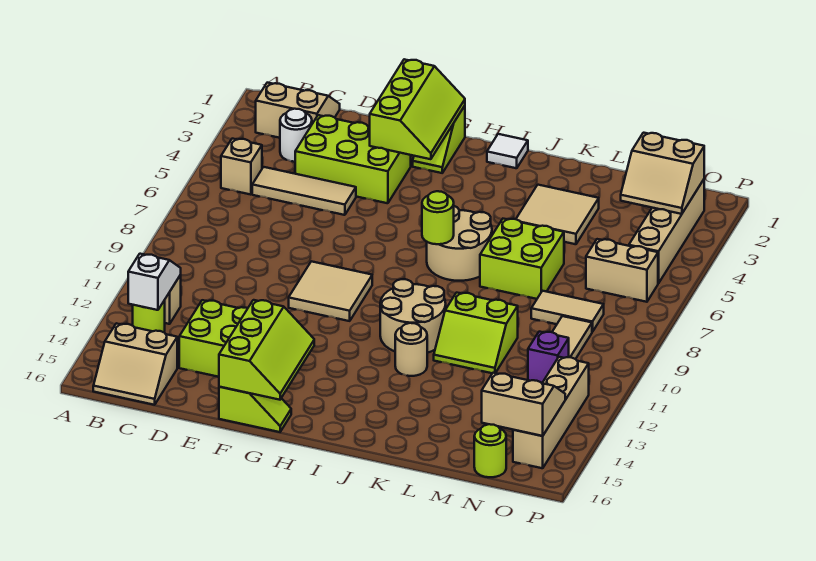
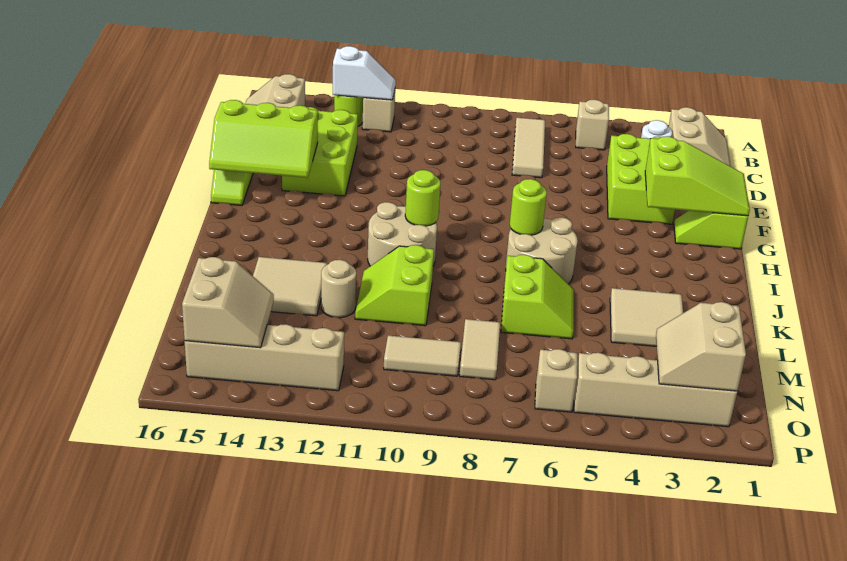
tan 1x3 tile [252,167,356,215] -> tan 1x3 tile moved to [512,118,545,178]
lime 2x3 slope [370,59,465,159] -> lime 2x3 slope turned to [645,136,750,216]
tan 2x2 tile [289,261,372,321] -> tan 2x2 tile moved to [253,257,327,316]
white 1x1 tile [487,134,528,168] -> none
tan 1x1 round brick [395,323,427,376] -> tan 1x1 round brick moved to [321,260,356,318]
lime 2x2 brick [480,219,564,299] -> lime 2x2 slope [501,255,574,339]
tan 1x2 brick [586,239,658,302] -> tan 1x1 brick [535,349,577,412]
purple 1x1 brick [528,332,569,383] -> none
lime 1x1 round brick [474,424,506,477] -> lime 1x1 round brick moved to [405,170,441,226]

